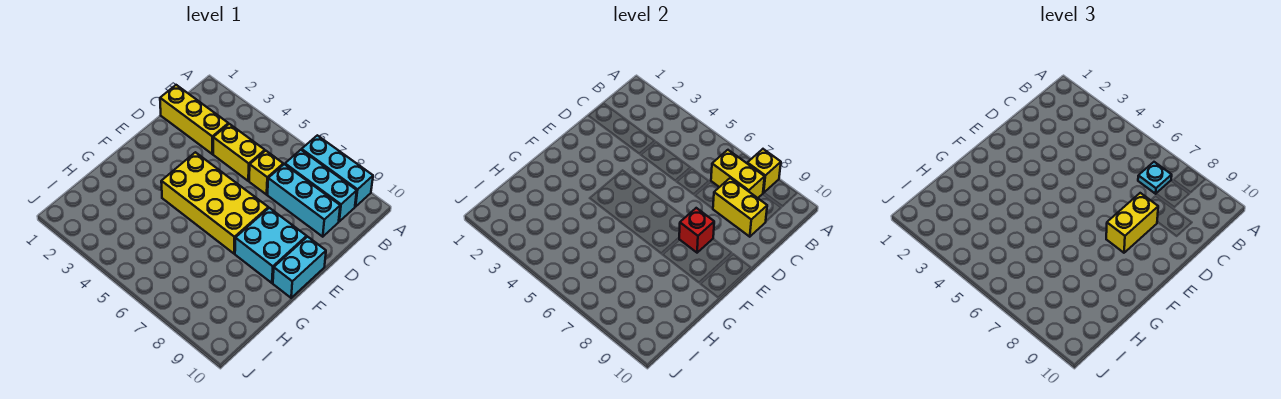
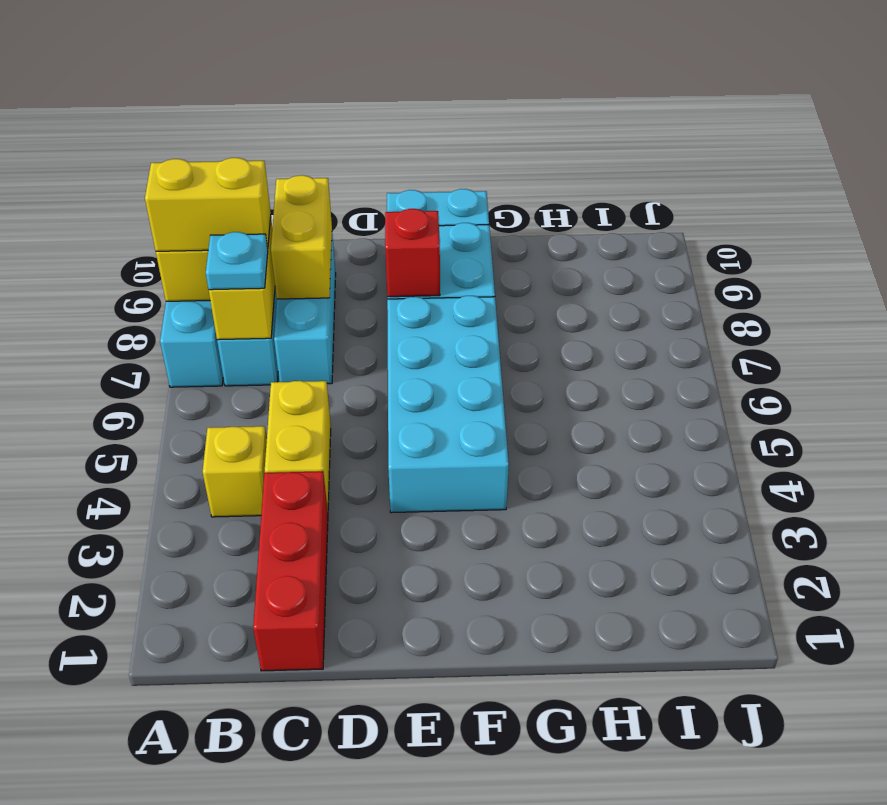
yellow 1x3 brick [160,85,228,154] -> red 1x3 brick [253,471,328,671]
yellow 1x1 brick [249,151,283,195] -> yellow 1x1 brick moved to [203,426,267,517]
yellow 1x2 brick [1106,193,1158,253] -> yellow 1x2 brick moved to [145,158,271,251]
yellow 2x4 brick [161,152,268,254] -> cyan 2x4 brick [387,296,509,513]

